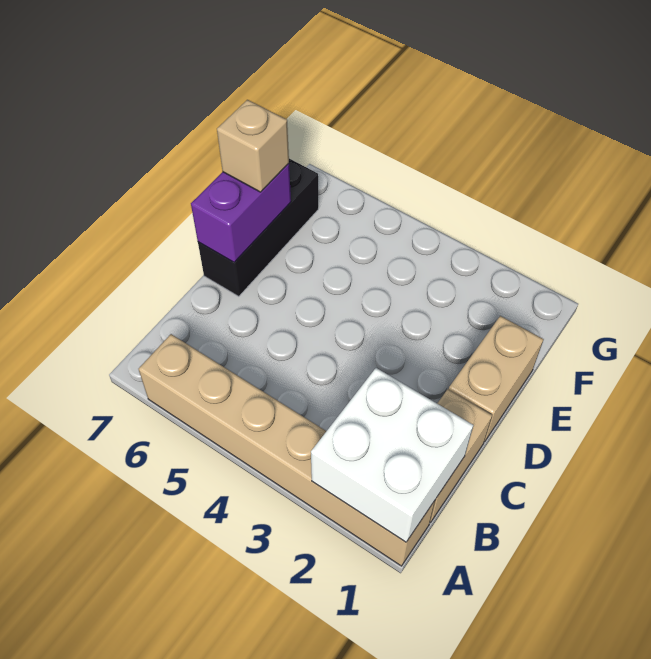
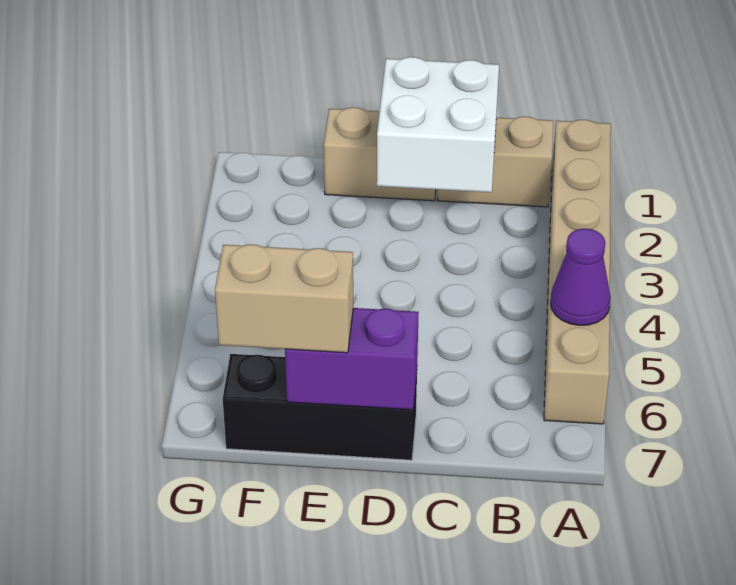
white 2x2 brick [311,368,473,542] -> white 2x2 brick moved to [377,57,499,192]
none -> purple 1x1 cone [550,229,611,325]
tan 1x1 brick [217,100,289,192] -> tan 1x2 brick [215,244,353,353]

